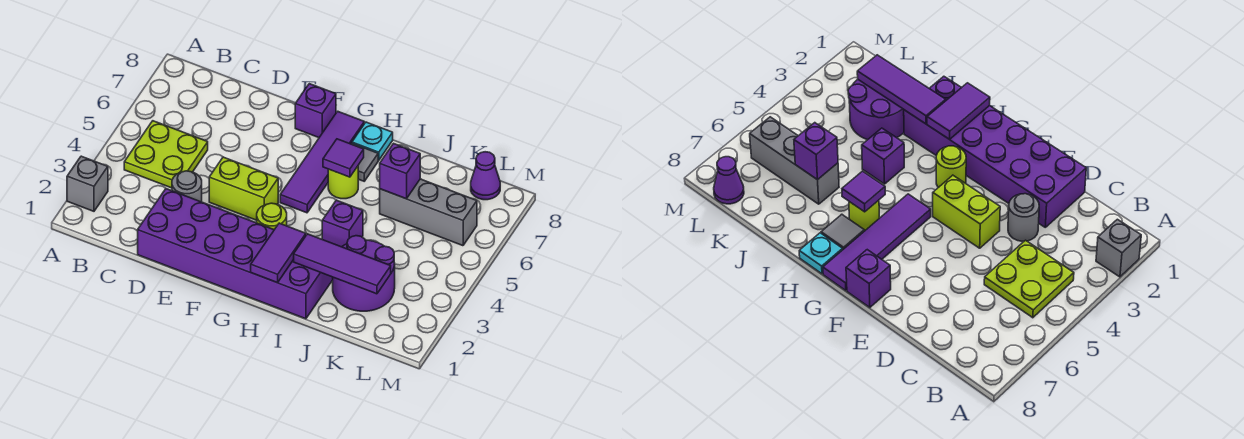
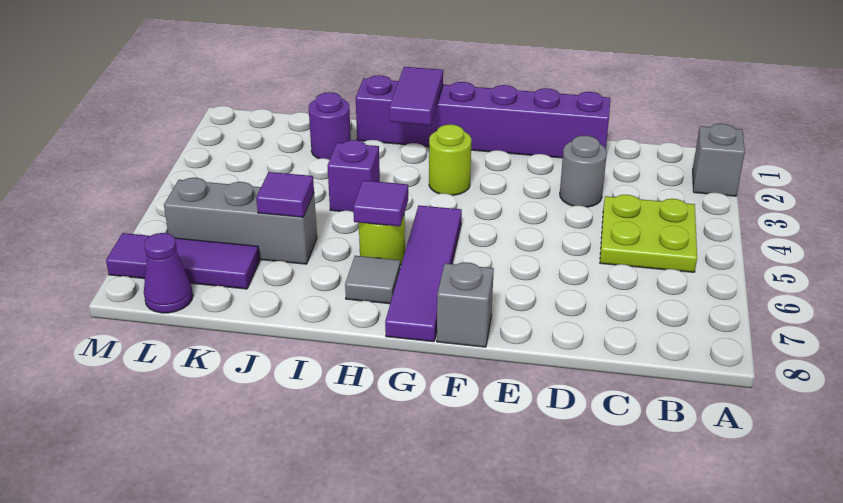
purple 2x6 brick [138,189,333,319] -> purple 1x6 brick [356,75,610,158]
lime 1x2 brick [209,157,278,220] -> none
purple 1x1 brick [295,84,336,138] -> grey 1x1 brick [437,262,494,347]
cyan 1x1 plate [352,122,393,160] -> none
purple 1x3 tile [294,234,391,294] -> purple 1x3 tile moved to [106,233,260,289]
purple 2x2 round brick [333,236,395,311] -> purple 1x1 round brick [309,92,351,160]
purple 1x1 brick [380,143,420,199] -> purple 1x1 tile [256,172,314,217]

